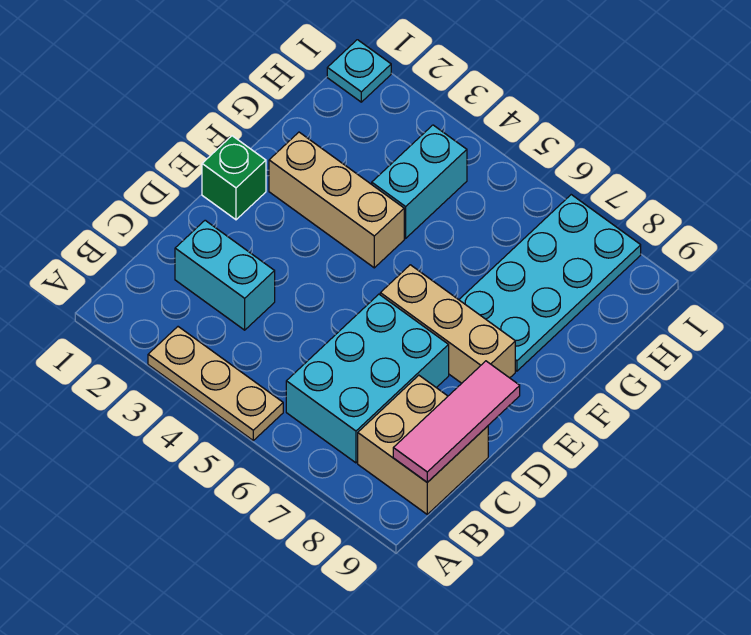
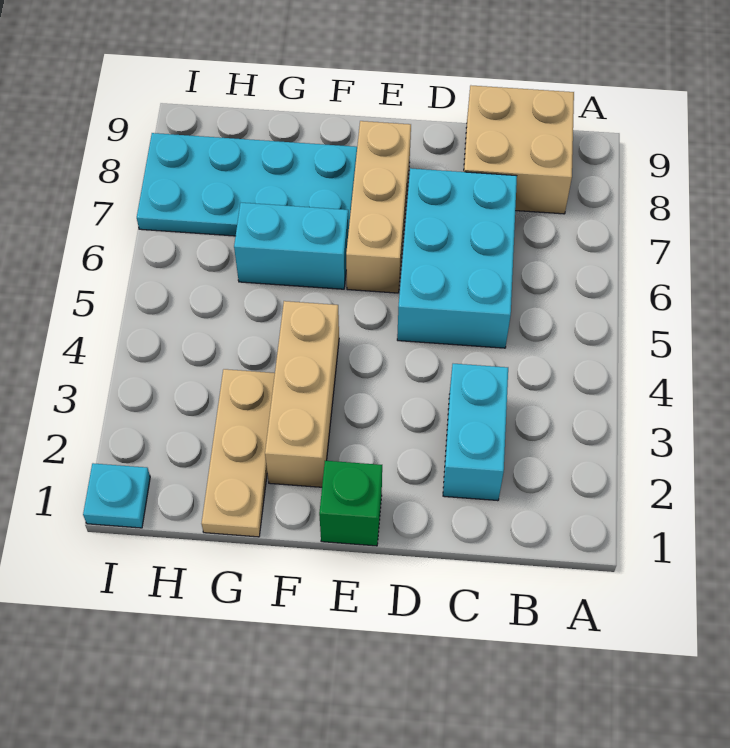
tan 1x3 plate [148,327,283,440] -> tan 1x3 plate moved to [202,369,275,537]
cyan 2x3 brick [286,294,449,463] -> cyan 2x3 brick turned to [397,168,517,348]
pink 1x3 tile [393,361,520,482] -> none
cyan 1x2 brick [372,125,467,238] -> cyan 1x2 brick moved to [234,203,349,289]

